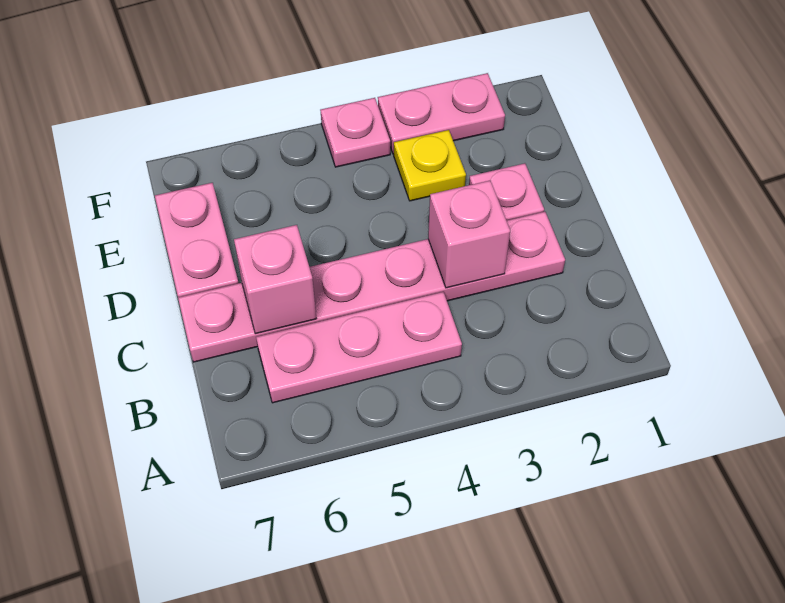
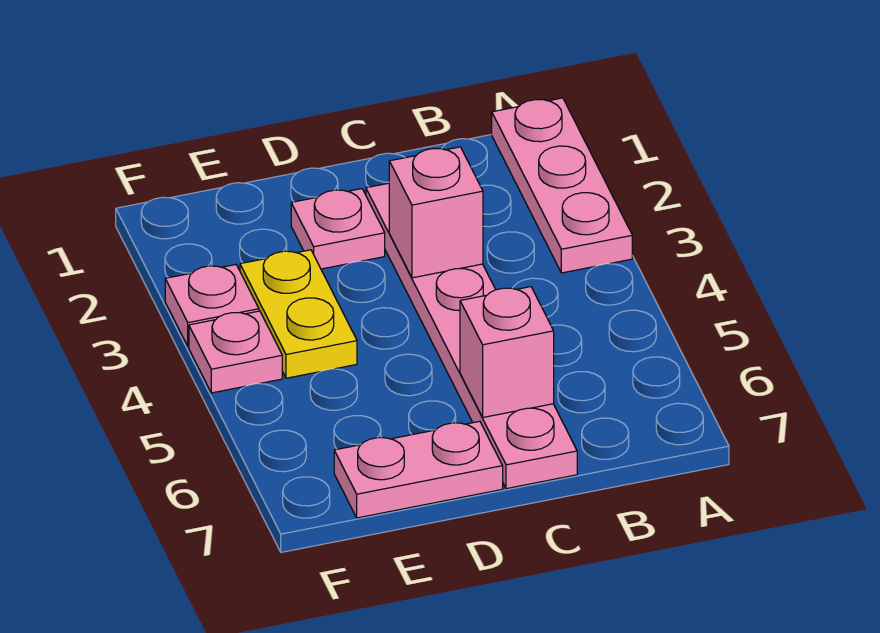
pink 1x3 plate [256,292,462,403] -> pink 1x3 plate moved to [492,98,632,273]
yellow 1x1 plate [394,130,466,201] -> yellow 1x2 plate [240,250,357,378]
pink 1x2 plate [378,73,505,154] -> pink 1x1 plate [165,265,259,346]

